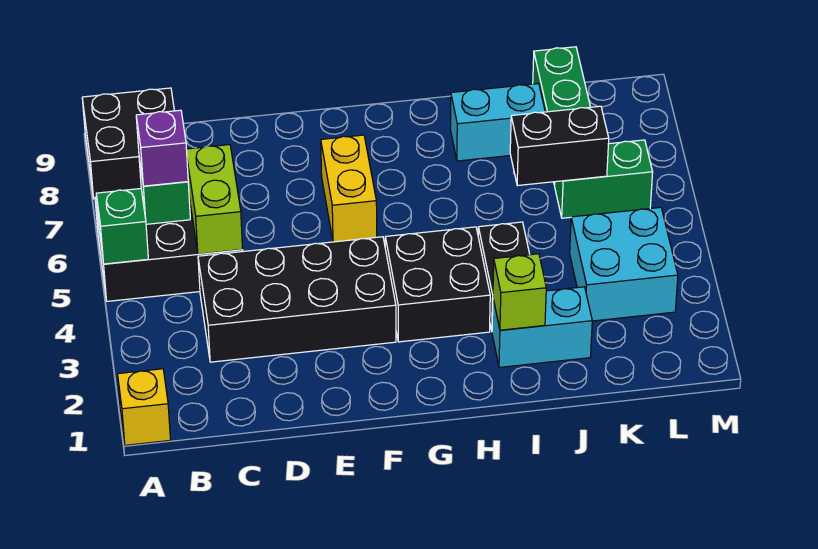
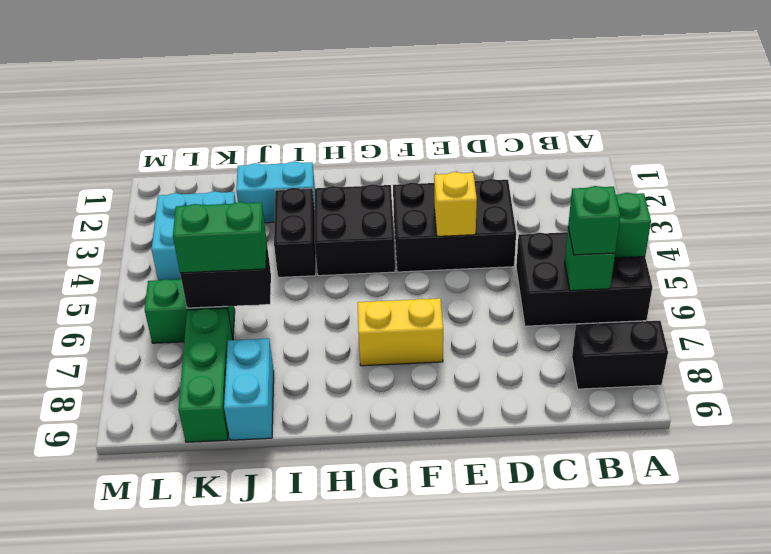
yellow 1x1 brick [118,369,171,445] -> yellow 1x1 brick moved to [434,172,477,236]
black 2x2 brick [82,88,174,199] -> black 1x2 brick [572,321,668,389]
purple 1x1 brick [136,110,188,186] -> green 1x1 brick [568,186,620,255]
black 2x4 brick [198,237,396,362] -> black 2x3 brick [393,179,516,272]
lime 1x2 brick [186,145,242,254] -> none
yellow 1x2 brick [321,135,377,242] -> yellow 1x2 brick turned to [358,298,443,366]
lime 1x1 brick [493,254,546,330] -> none
cyan 1x2 brick [450,84,545,161] -> cyan 1x2 brick turned to [224,338,274,440]
none -> green 1x2 brick [173,202,267,273]

